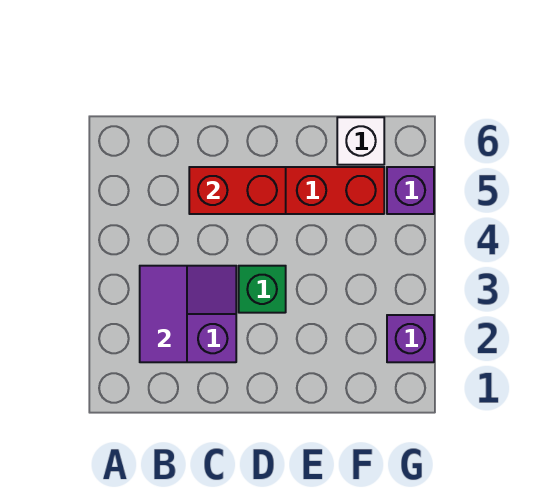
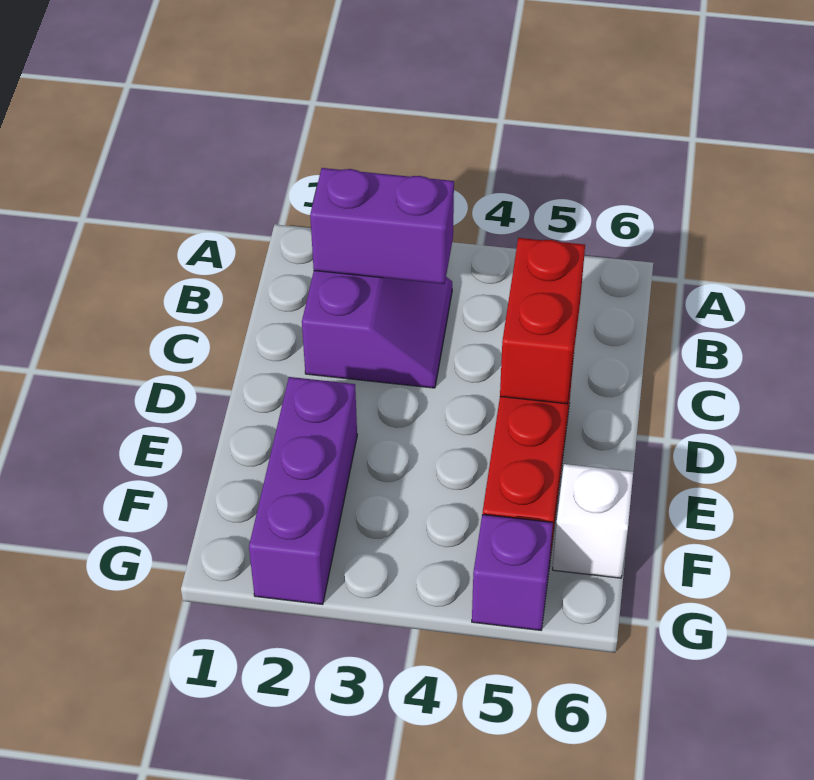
purple 1x2 tile [140,266,187,362] -> purple 1x2 brick [310,168,454,284]
green 1x1 brick [239,266,286,313] -> none
purple 1x1 brick [387,315,434,362] -> purple 1x3 brick [249,377,357,604]

